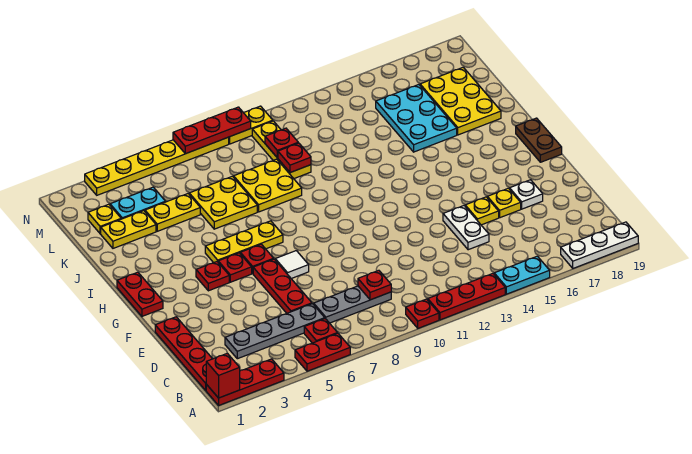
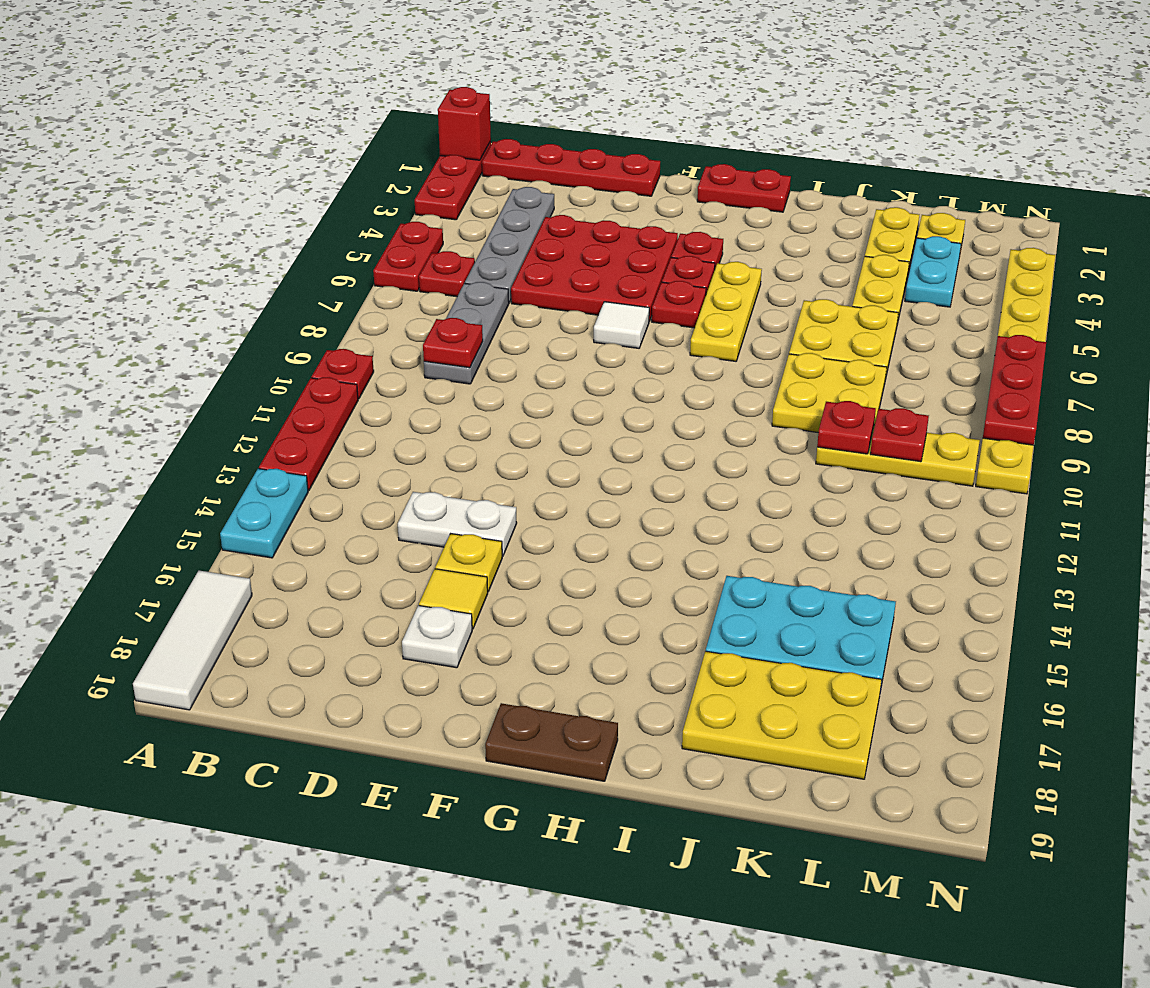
white 1x3 plate [561,222,638,268] -> white 1x3 tile [133,571,252,710]
red 1x3 plate [253,259,312,313] -> red 3x3 plate [511,215,678,322]
yellow 1x1 plate [487,188,521,218] -> yellow 1x1 tile [419,569,488,629]

